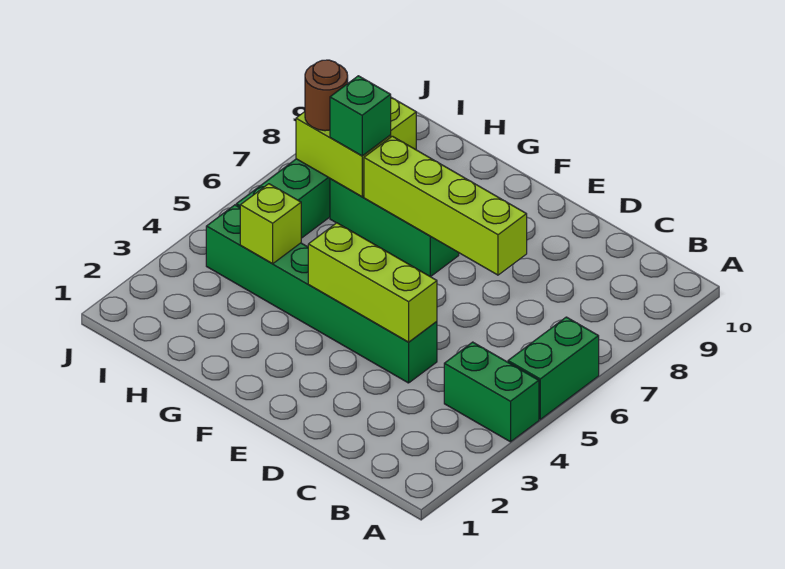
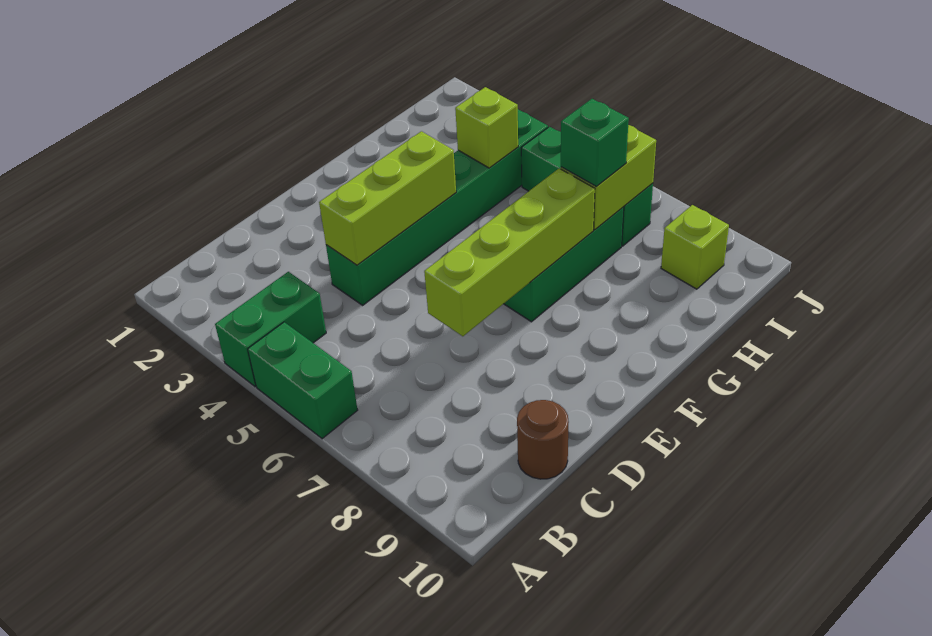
brown 1x1 round brick [305,60,348,131] -> brown 1x1 round brick moved to [517,400,569,479]

